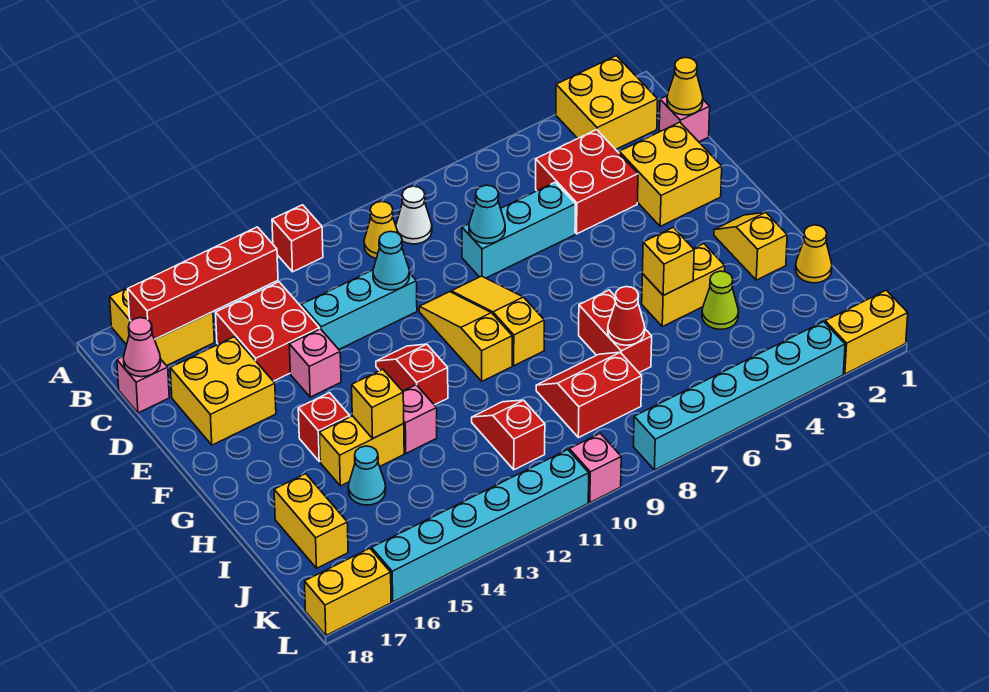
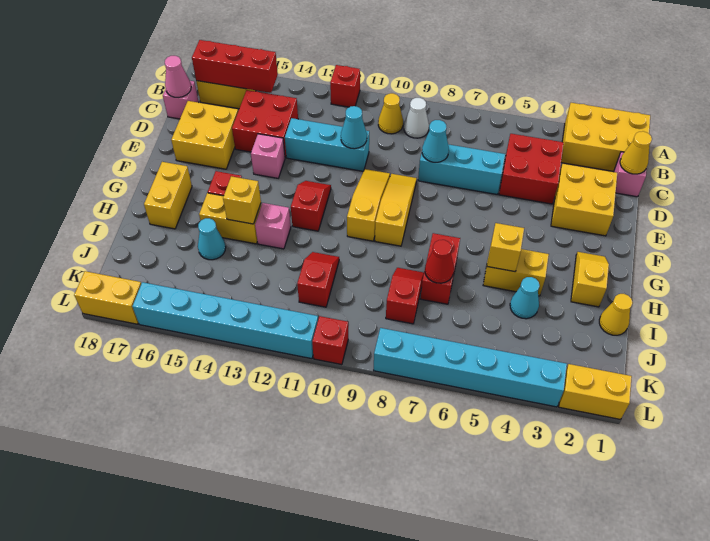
yellow 2x2 brick [556,56,658,150] -> yellow 2x3 brick [561,103,650,171]
red 1x4 brick [128,227,278,339] -> red 1x3 brick [192,40,278,93]
lime 1x1 cone [702,271,739,329] -> cyan 1x1 cone [510,277,540,319]
red 2x2 slope [536,352,642,438] -> red 1x2 slope [386,268,424,324]
yellow 1x2 brick [274,474,348,568] -> yellow 1x2 brick moved to [144,162,192,229]
pink 1x1 brick [569,433,621,502] -> red 1x1 brick [312,316,348,365]

